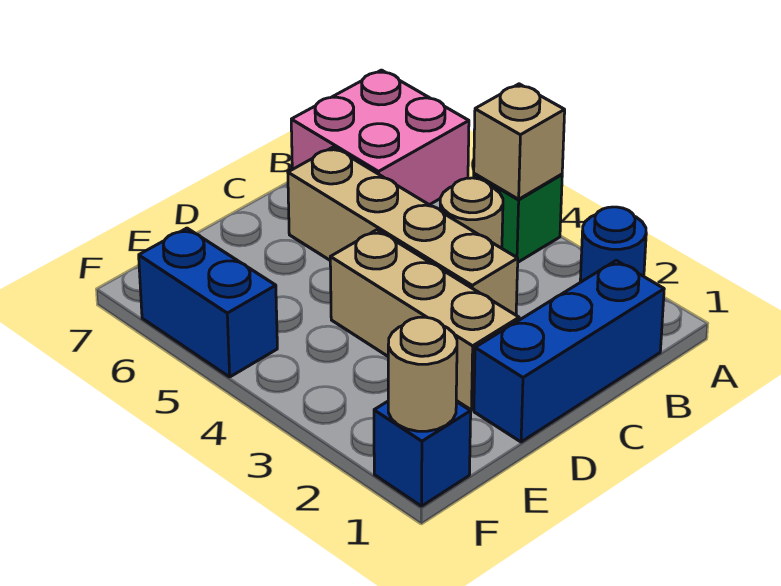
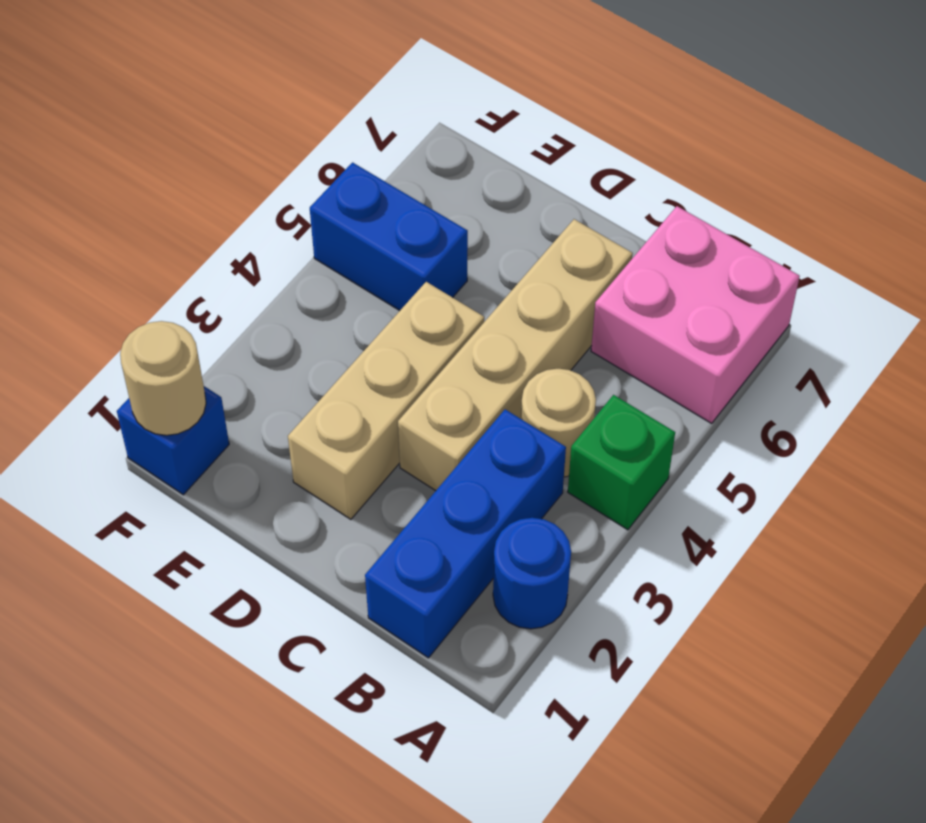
tan 1x1 brick [474,84,565,199] -> none
blue 1x3 brick [474,261,664,442] -> blue 1x3 brick turned to [365,410,566,658]
blue 1x2 brick [139,228,277,377] -> blue 1x2 brick turned to [310,163,468,311]

